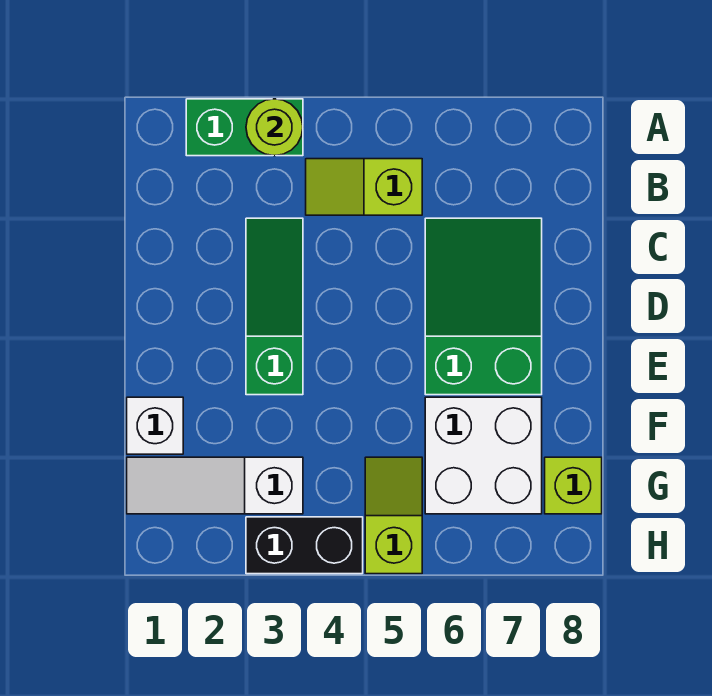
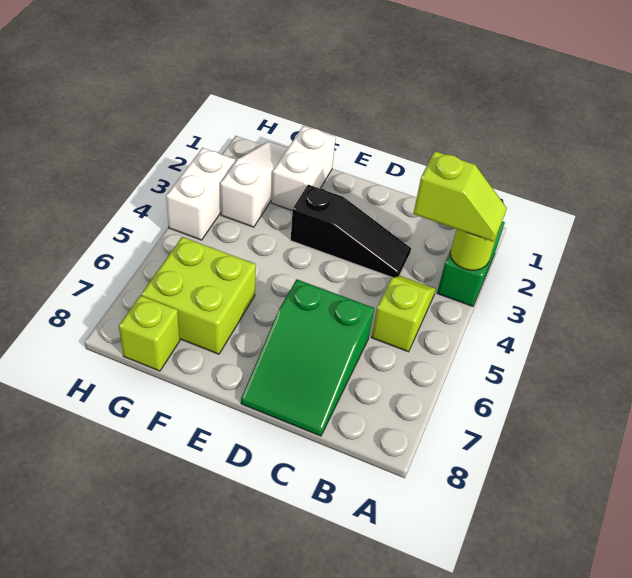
green 1x3 slope [246,218,303,395] -> black 1x3 slope [291,185,411,278]
green 2x3 slope [425,218,542,395] -> green 2x3 slope turned to [241,279,374,436]
white 1x1 brick [127,397,183,454] -> white 1x2 brick [272,126,336,211]
white 2x2 brick [425,397,542,514] -> lime 2x2 brick [141,237,256,354]
lime 1x2 slope [365,457,422,574] -> lime 1x2 slope moved to [413,151,507,242]
black 1x2 brick [246,517,363,574] -> white 1x2 brick [166,148,235,240]

